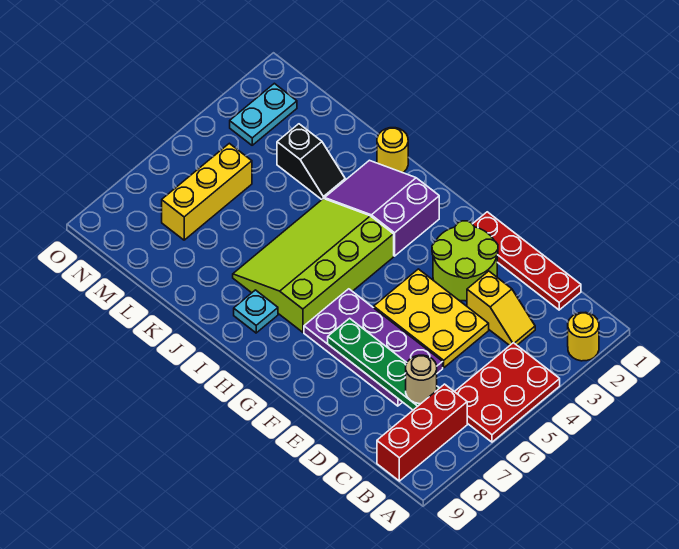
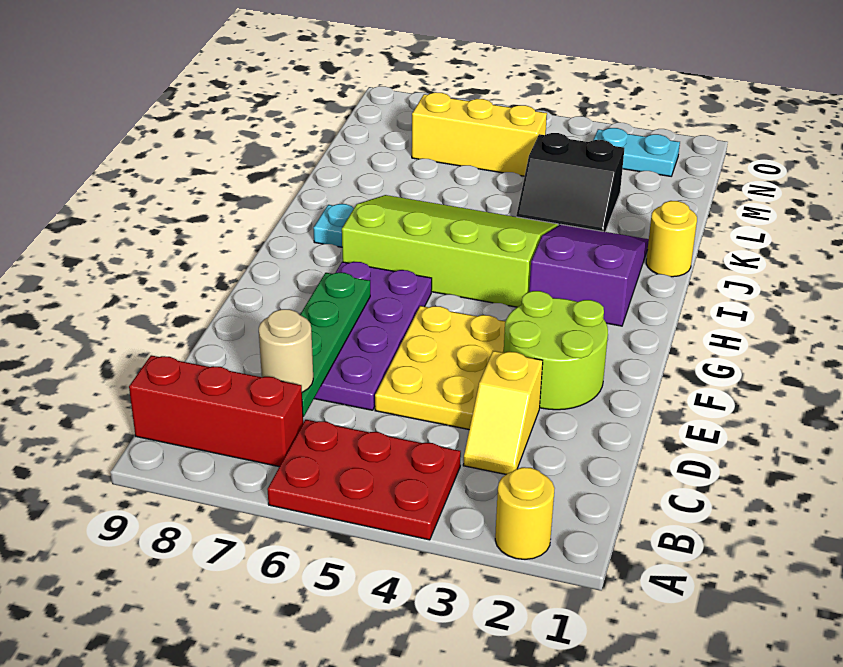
red 1x4 plate [473,212,581,310] -> none
black 1x2 slope [277,124,345,200] -> black 2x2 slope [516,133,624,232]

